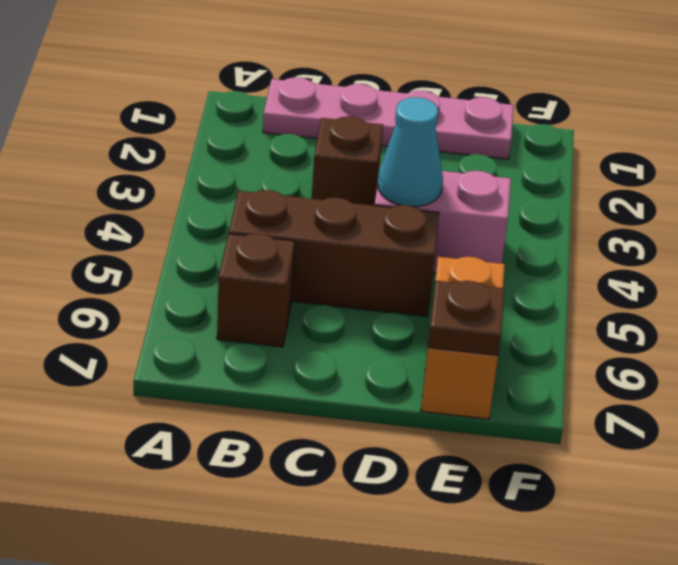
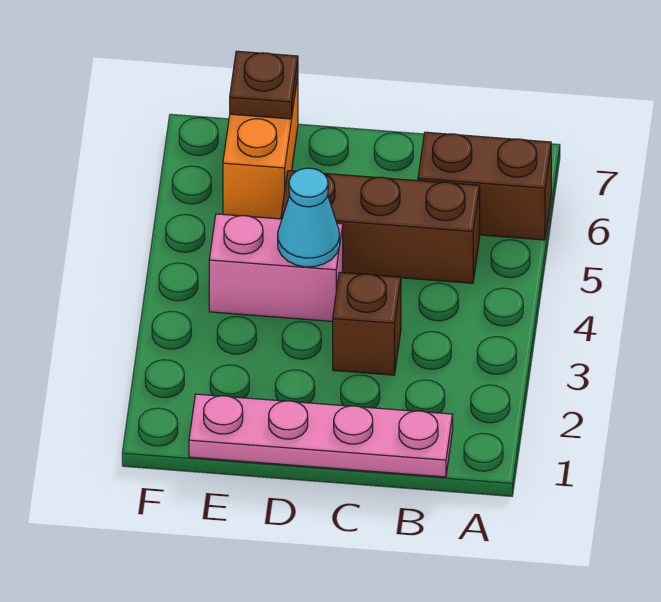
brown 1x1 brick [217,233,295,347] -> brown 1x2 brick [418,132,551,240]

